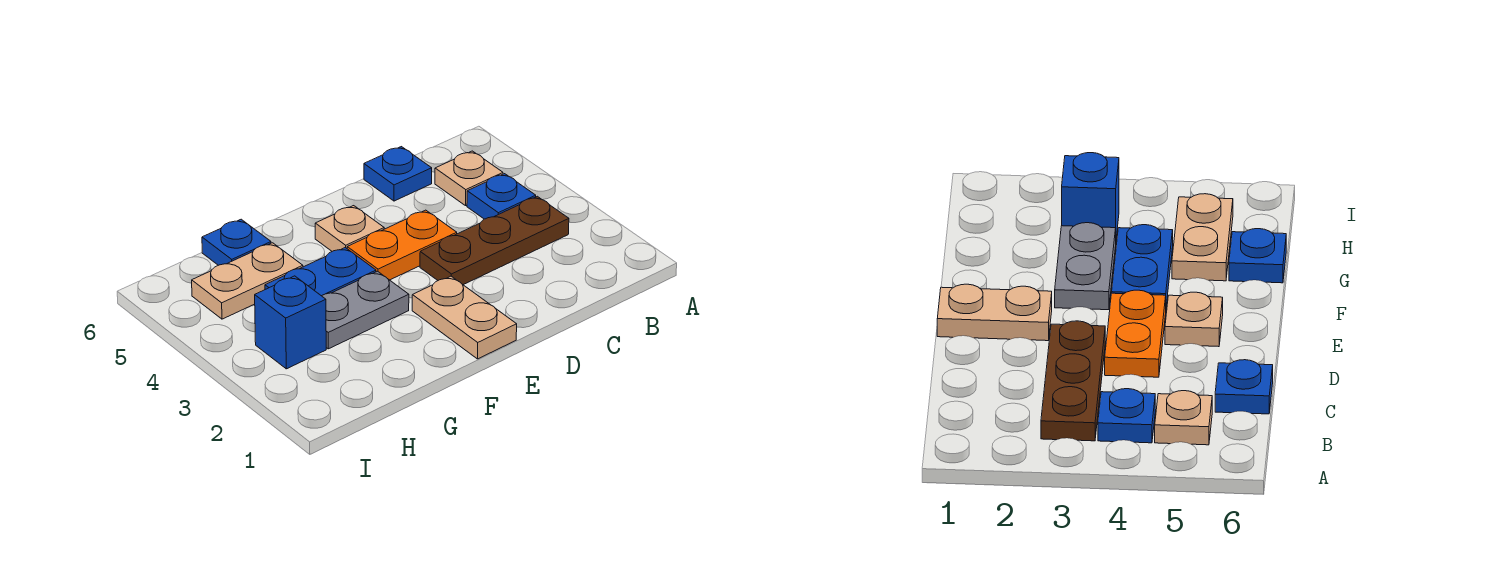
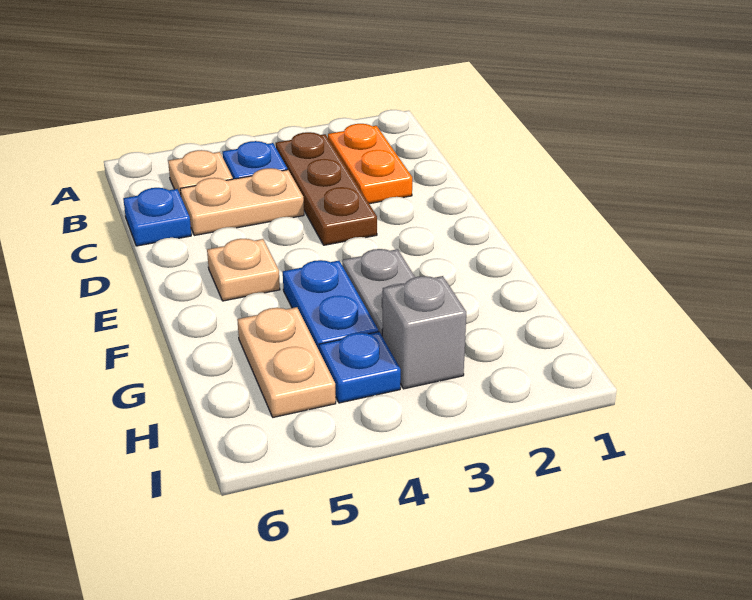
orange 1x2 plate [347,210,457,280] -> orange 1x2 plate moved to [328,124,412,204]
tan 1x2 plate [412,276,517,359] -> tan 1x2 plate moved to [180,168,304,235]
blue 1x1 plate [202,219,271,265] -> blue 1x1 plate moved to [319,332,401,403]
blue 1x1 brick [255,276,326,369] -> grey 1x1 brick [382,276,466,389]

